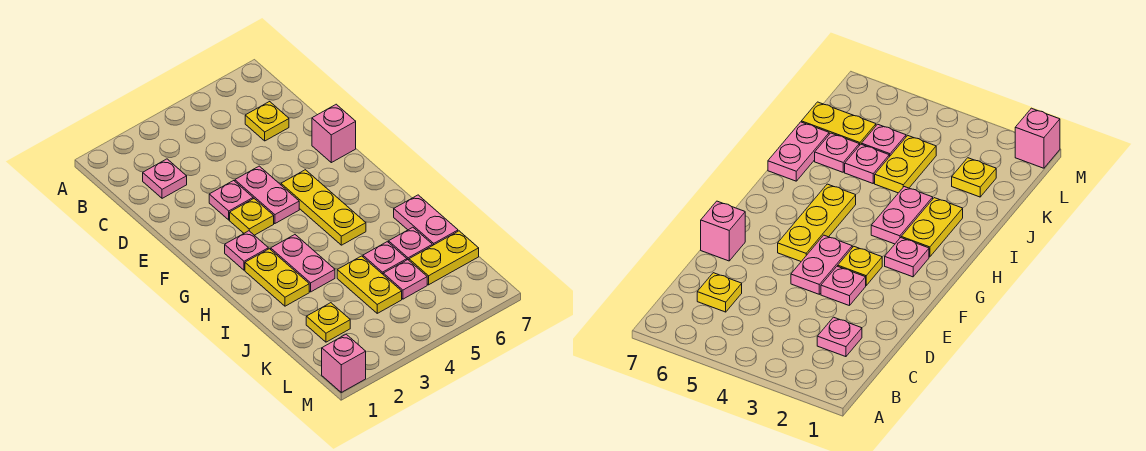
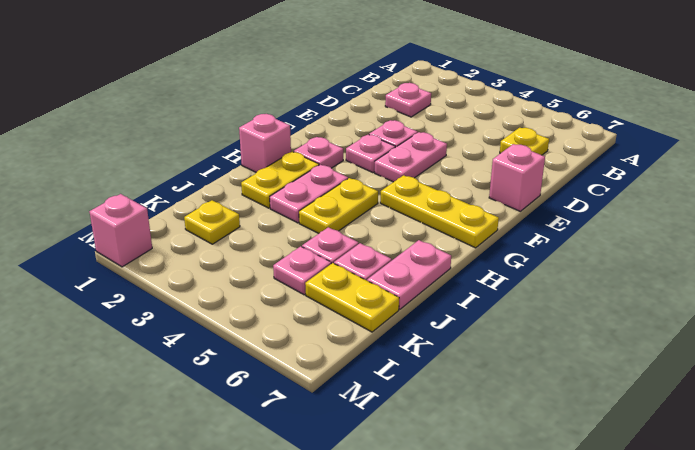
yellow 1x1 plate [230,199,274,235] -> pink 1x1 plate [346,135,395,173]
yellow 1x3 plate [281,170,366,245] -> yellow 1x3 plate turned to [380,175,499,248]
none -> pink 1x1 brick [239,114,291,172]
yellow 1x2 plate [337,256,402,313] -> yellow 1x2 plate moved to [299,178,378,233]

